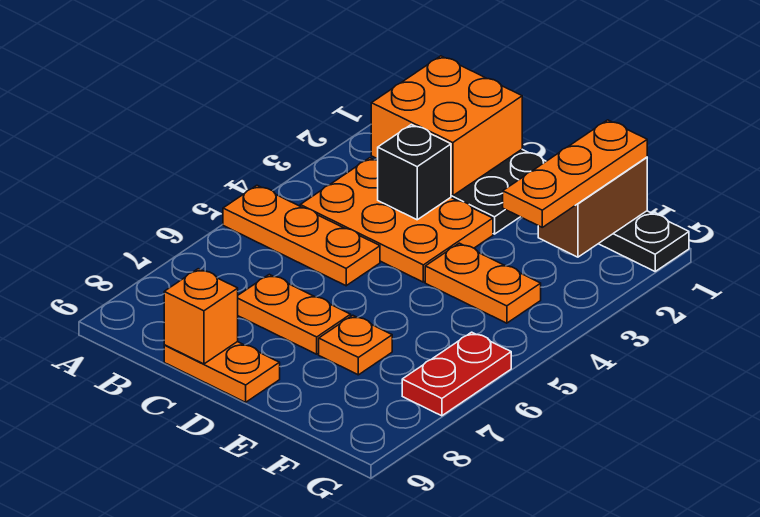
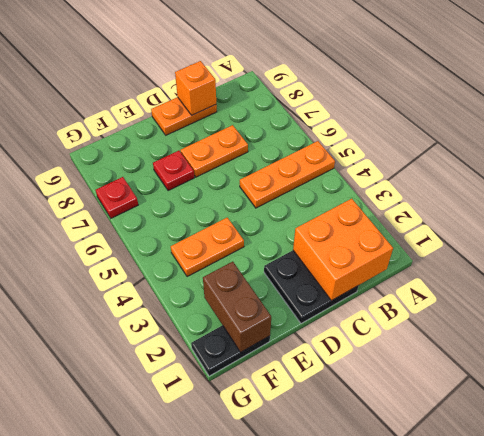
orange 2x3 plate [300,158,493,282] -> none
black 1x1 brick [378,125,451,220] -> none
orange 1x1 plate [319,315,392,375] -> red 1x1 plate [153,151,194,191]
orange 1x3 plate [503,120,647,227] -> none
red 1x2 plate [402,332,511,416] -> red 1x1 plate [96,177,138,218]

